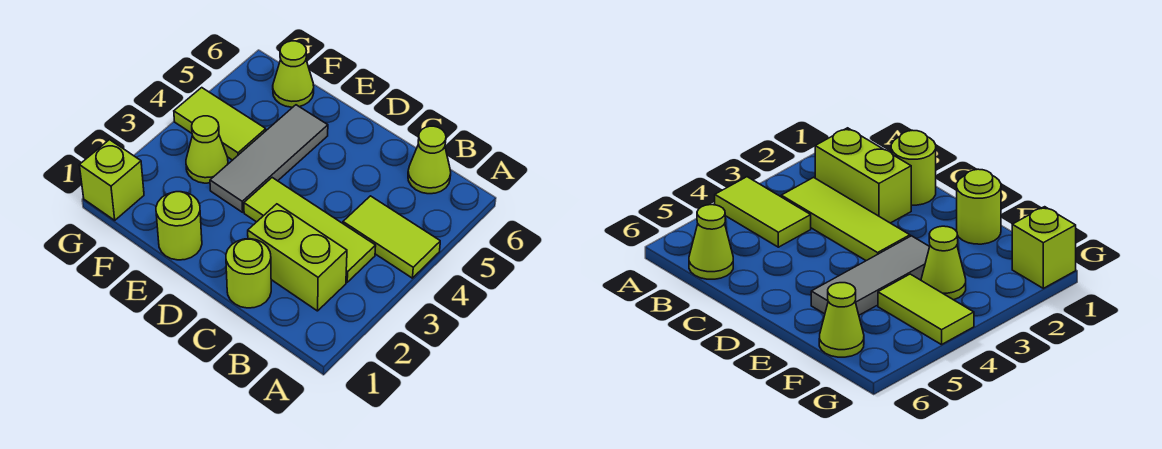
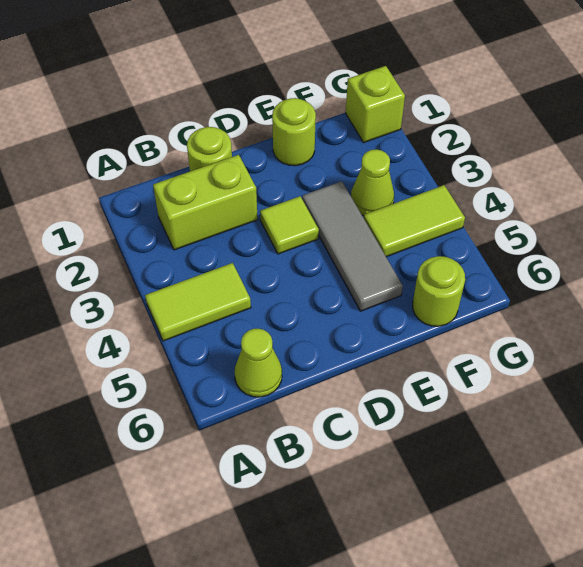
lime 1x3 tile [244,178,376,282] -> lime 1x1 tile [260,196,319,254]
lime 1x1 cone [273,41,314,107] -> lime 1x1 round brick [413,256,465,326]

